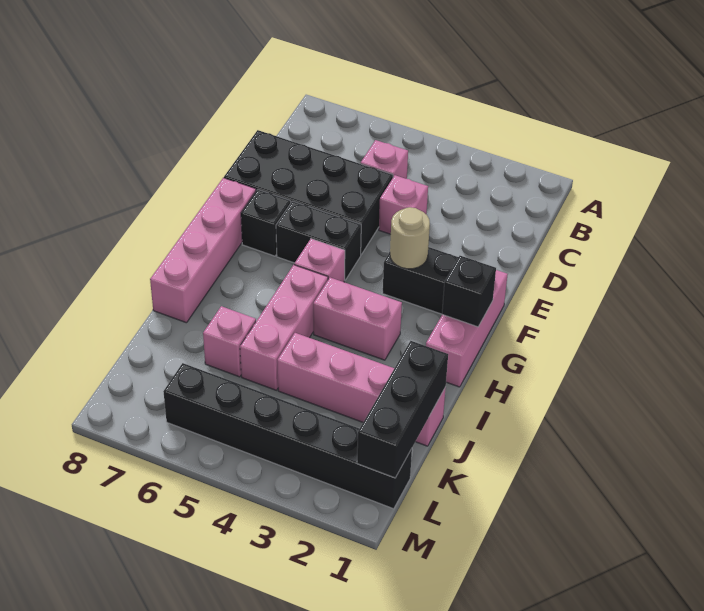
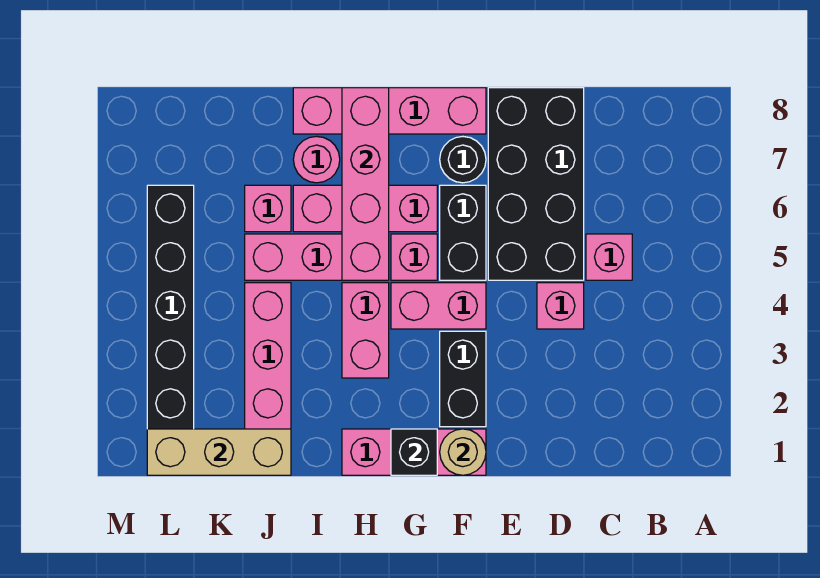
tan 1x1 round brick [390,207,430,269] -> tan 1x1 round brick moved to [440,429,486,475]
none -> pink 1x2 brick [391,283,486,329]
black 1x1 brick [241,190,291,256] -> black 1x1 round brick [440,137,486,183]
none -> pink 1x3 brick [293,185,437,232]
none -> pink 1x4 brick [342,88,389,280]
none -> pink 1x1 round brick [293,136,340,183]
black 1x3 brick [357,341,448,478] -> tan 1x3 brick [147,429,291,475]

